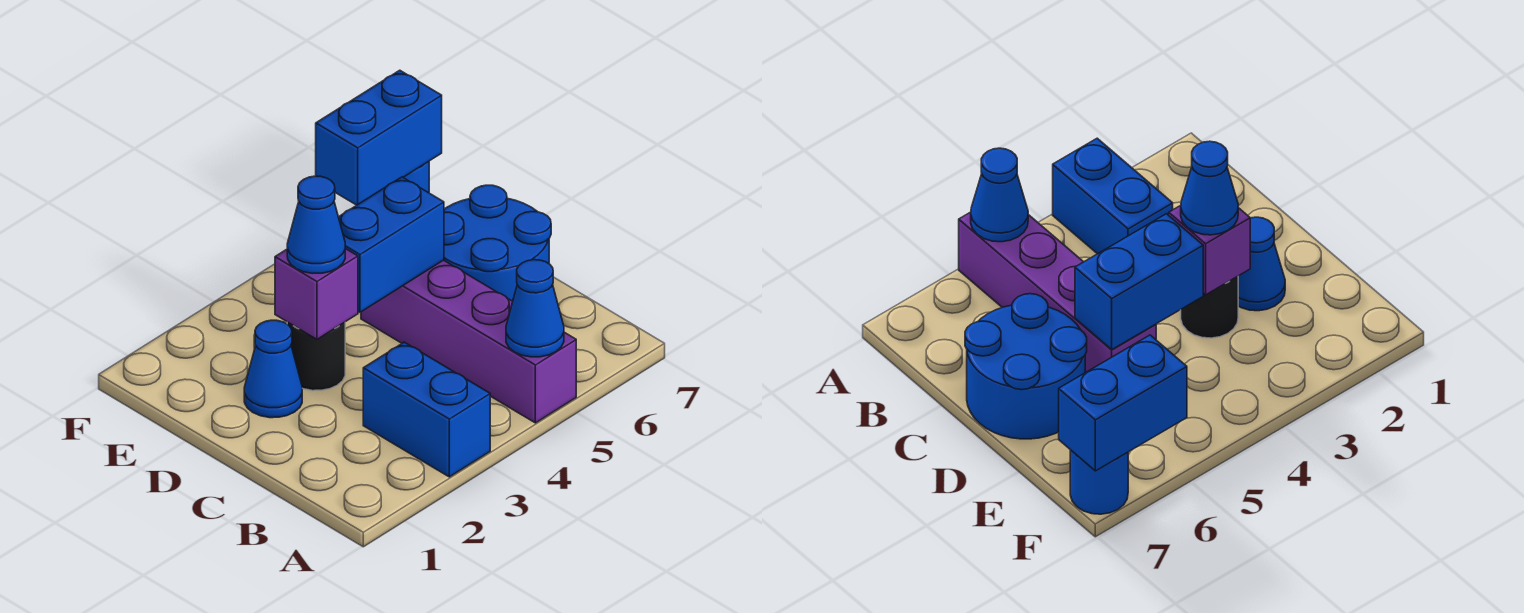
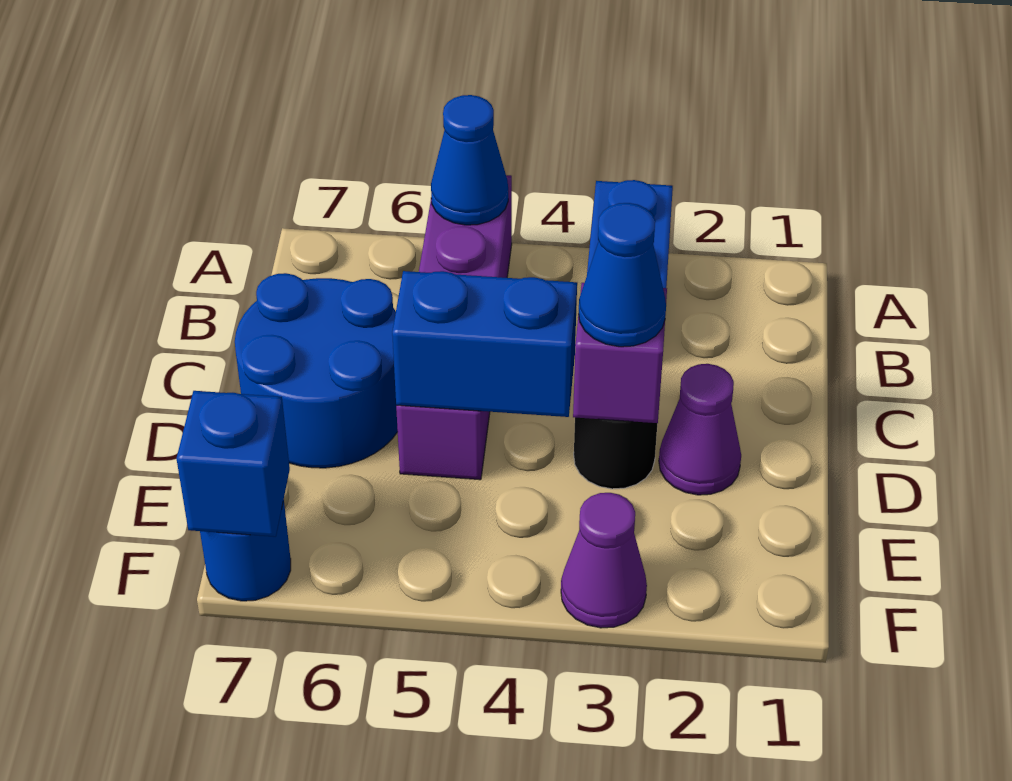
blue 1x1 cone [244,320,302,418] -> purple 1x1 cone [659,364,741,495]
none -> purple 1x1 cone [561,493,647,628]
blue 1x2 brick [316,70,442,205] -> blue 1x1 brick [176,391,290,537]

